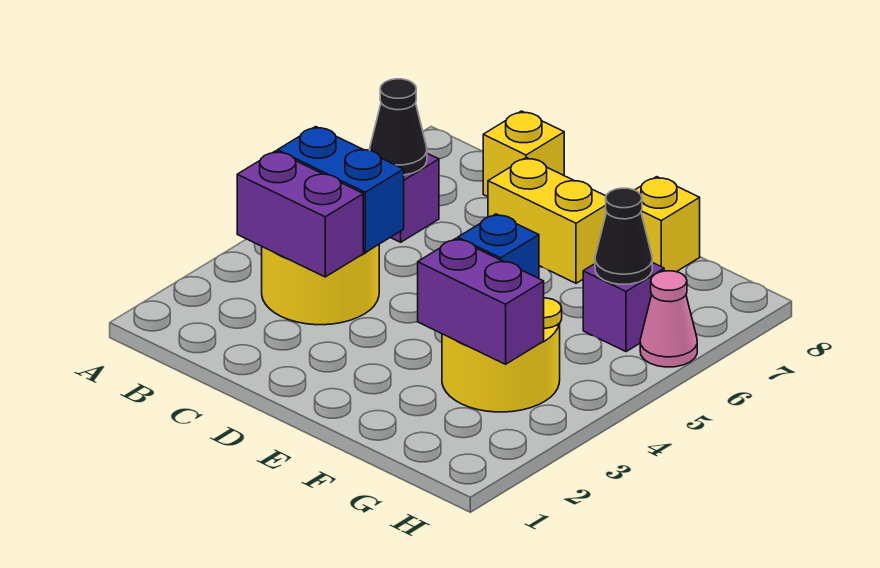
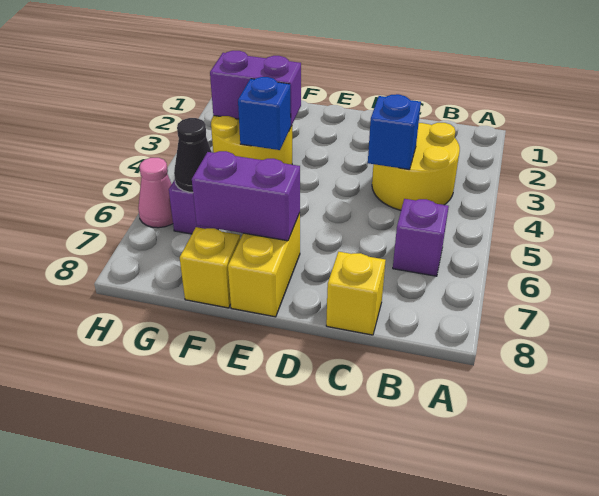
purple 1x2 brick [237,151,363,277] -> purple 1x2 brick moved to [192,151,300,241]
blue 1x2 brick [277,127,404,252] -> blue 1x1 brick [368,94,421,170]
black 1x1 cone [370,79,427,175] -> none
yellow 1x2 brick [488,157,606,283] -> yellow 1x2 brick turned to [228,213,300,317]

